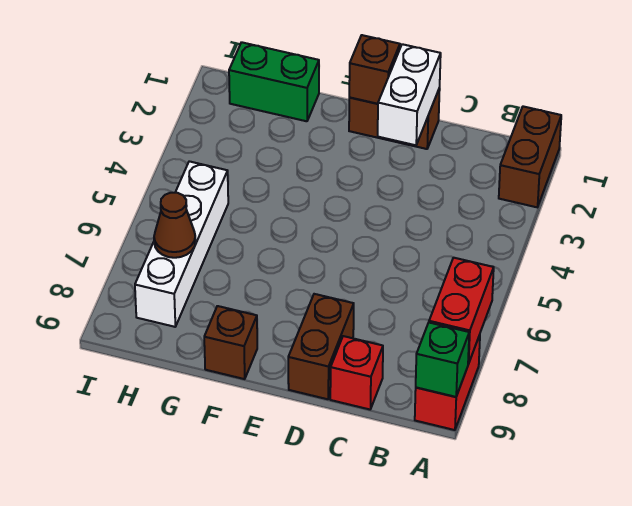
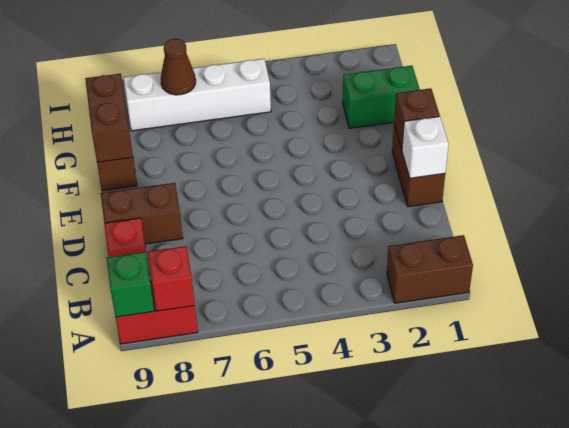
red 1x2 brick [429,258,494,364] -> red 1x1 brick [148,246,195,311]
white 1x2 brick [378,44,441,145] -> white 1x1 brick [402,116,449,178]
none -> brown 1x2 brick [85,74,133,162]
green 1x2 brick [229,42,319,121] -> green 1x2 brick turned to [343,66,420,129]

